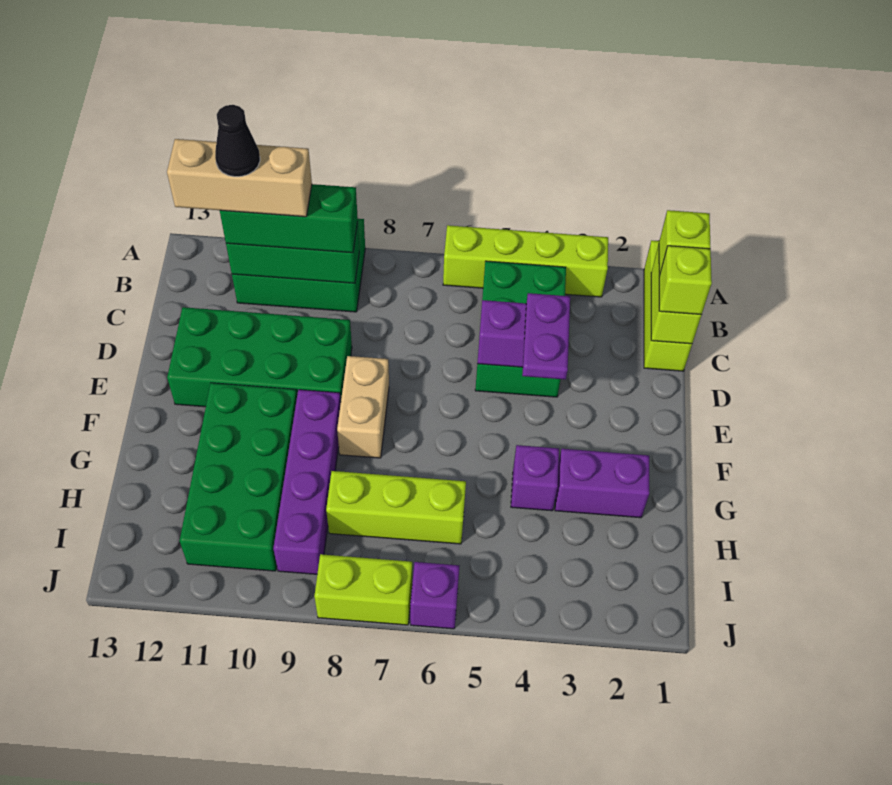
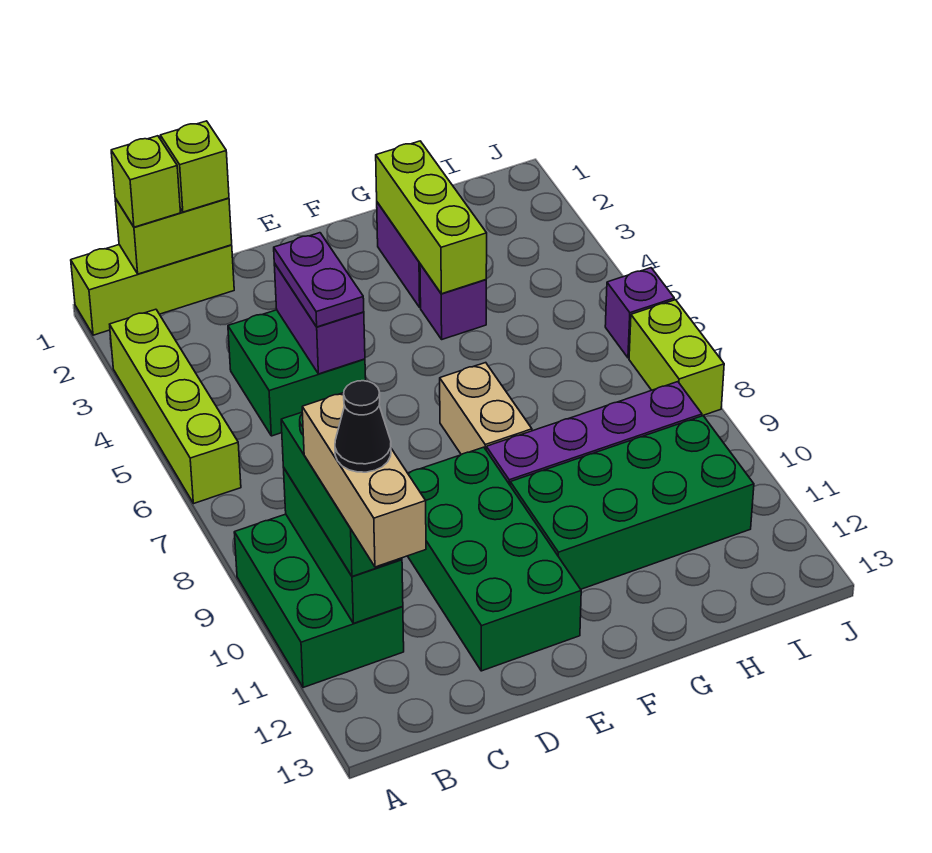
green 2x3 brick [475,261,566,397] -> green 2x2 brick [228,310,366,436]
purple 1x2 plate [522,293,570,380] -> purple 1x2 plate turned to [274,233,364,327]
tan 1x2 brick [337,356,389,458] -> tan 1x2 brick turned to [440,363,532,455]
lime 1x3 brick [326,471,466,544] -> lime 1x3 brick moved to [376,141,487,294]

